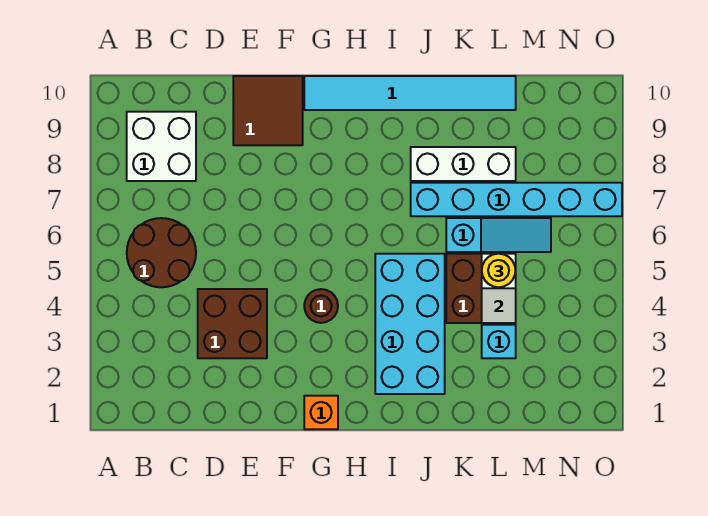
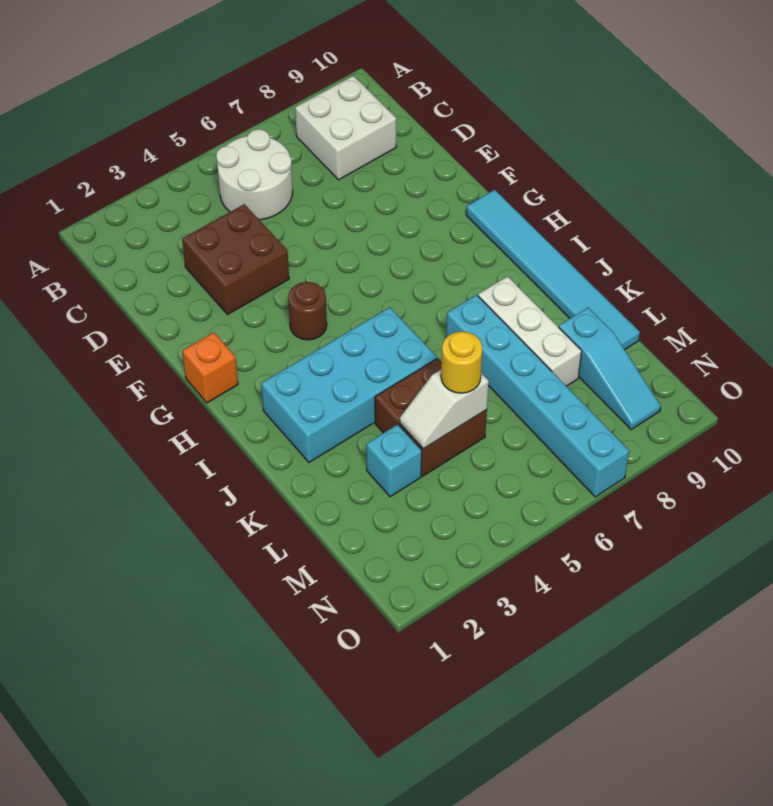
brown 2x2 round brick [127,218,196,287] -> white 2x2 round brick [216,129,293,220]
brown 2x2 tile [233,76,303,145] -> none
cyan 1x3 slope [446,218,551,252] -> cyan 1x3 slope moved to [559,308,661,429]

